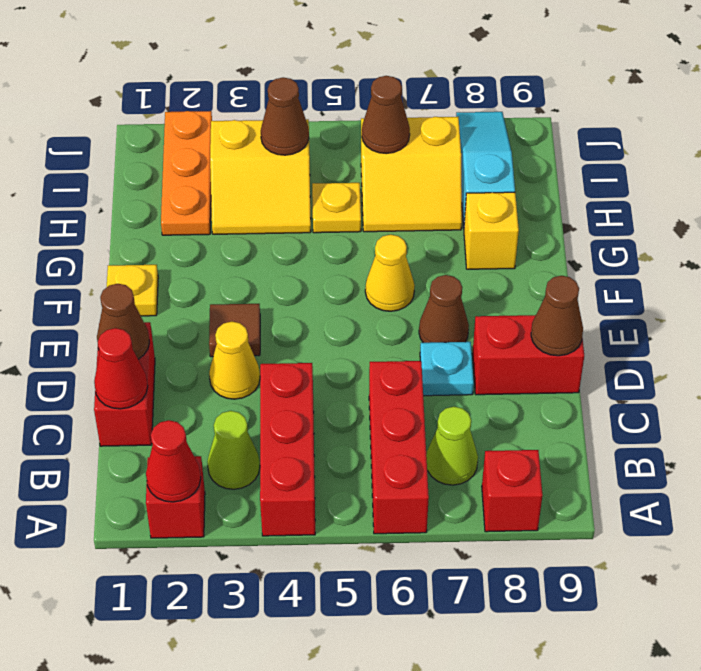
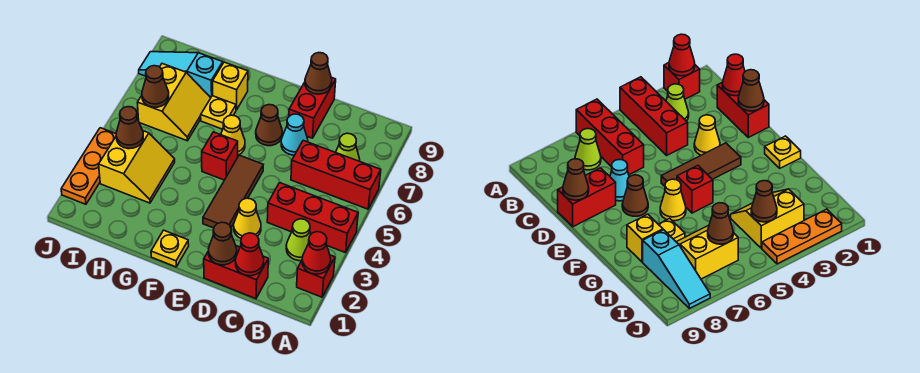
red 1x1 brick [482,450,543,532] -> red 1x1 brick moved to [202,132,238,180]
cyan 1x1 plate [420,342,474,396] -> cyan 1x1 cone [281,114,308,155]
brown 1x1 tile [209,304,260,357] -> brown 1x3 tile [203,155,263,228]
orange 1x3 plate [161,111,212,235] -> orange 1x3 plate turned to [61,128,116,204]
yellow 1x1 plate [312,183,361,233] -> yellow 1x1 plate moved to [201,96,236,129]

